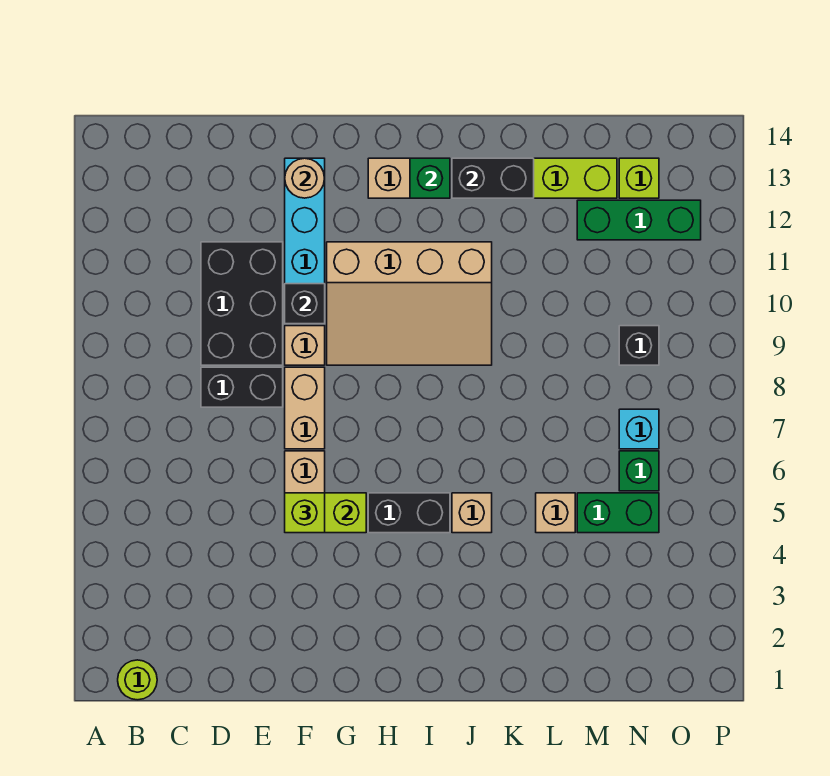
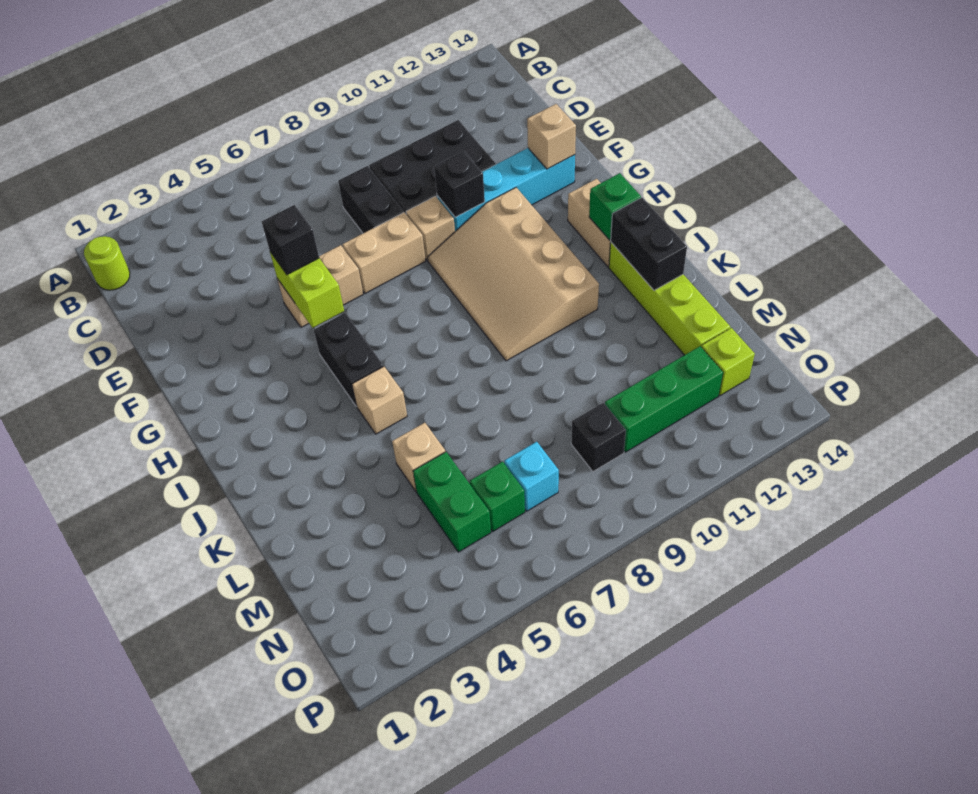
lime 1x1 brick [285,493,325,533] -> black 1x1 brick [262,205,319,275]
tan 1x1 round brick [285,158,325,198] -> tan 1x1 brick [527,104,576,169]
green 1x3 brick [577,200,701,240] -> green 1x3 brick turned to [605,346,723,452]

